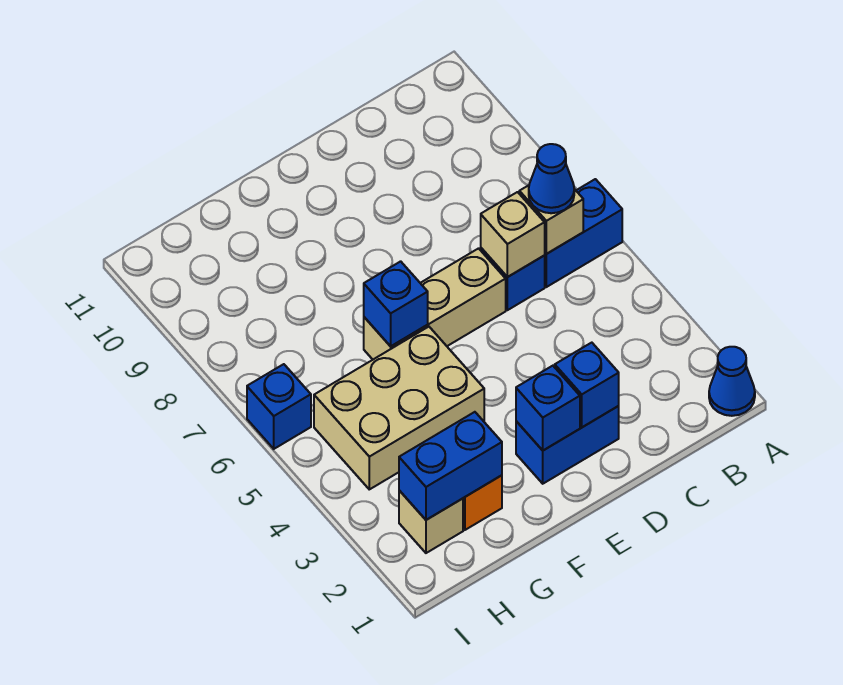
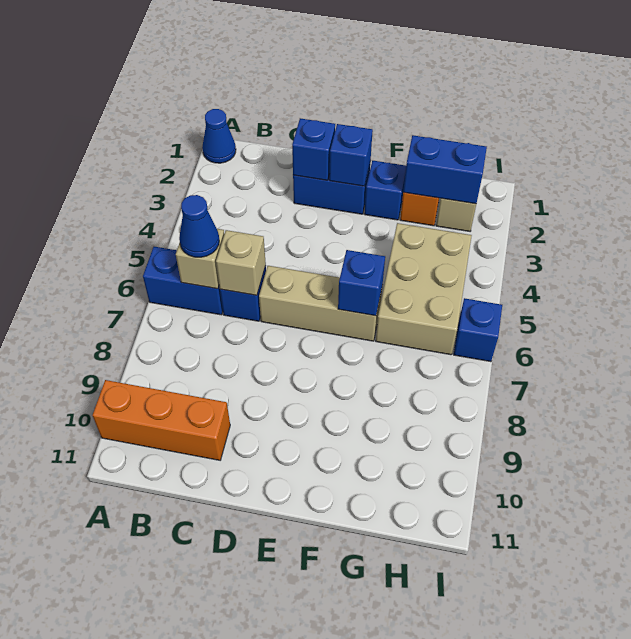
none -> orange 1x3 brick [93,380,230,460]
none -> blue 1x1 brick [364,161,406,220]
tan 2x3 brick [314,327,484,489] -> tan 2x3 brick turned to [376,223,472,355]

